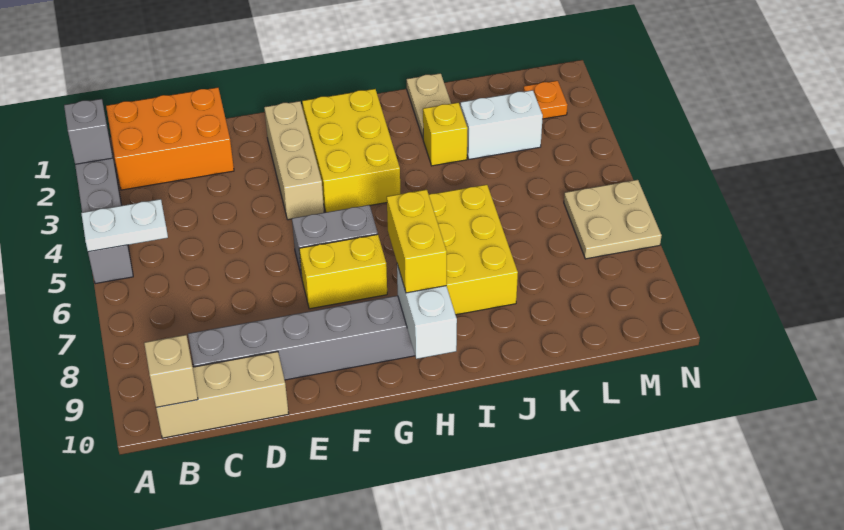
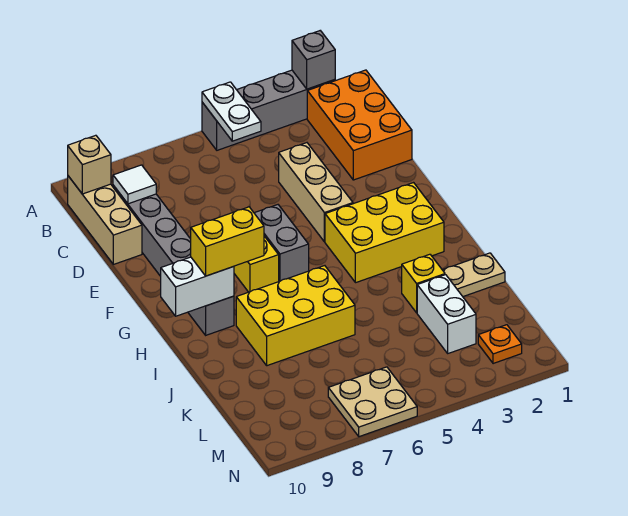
none -> white 1x1 tile [113,165,156,204]
tan 1x3 brick [264,101,324,220] -> tan 1x3 brick turned to [279,143,353,242]

